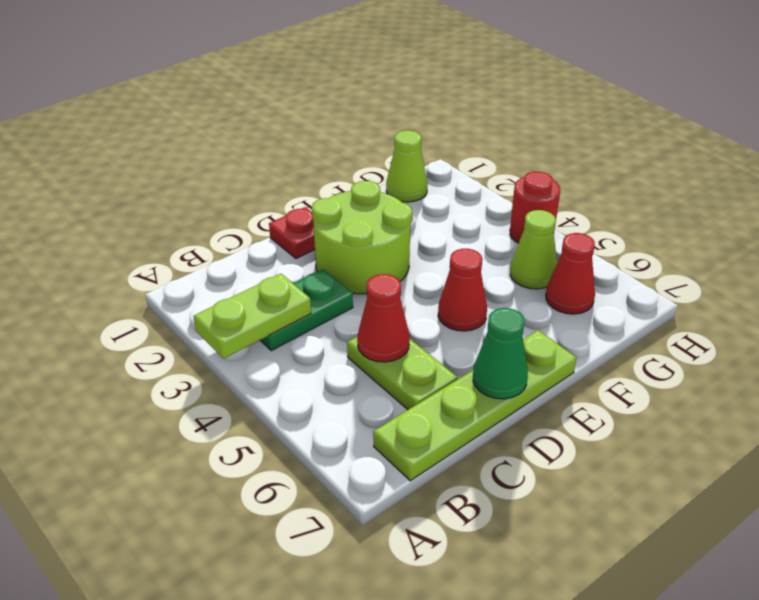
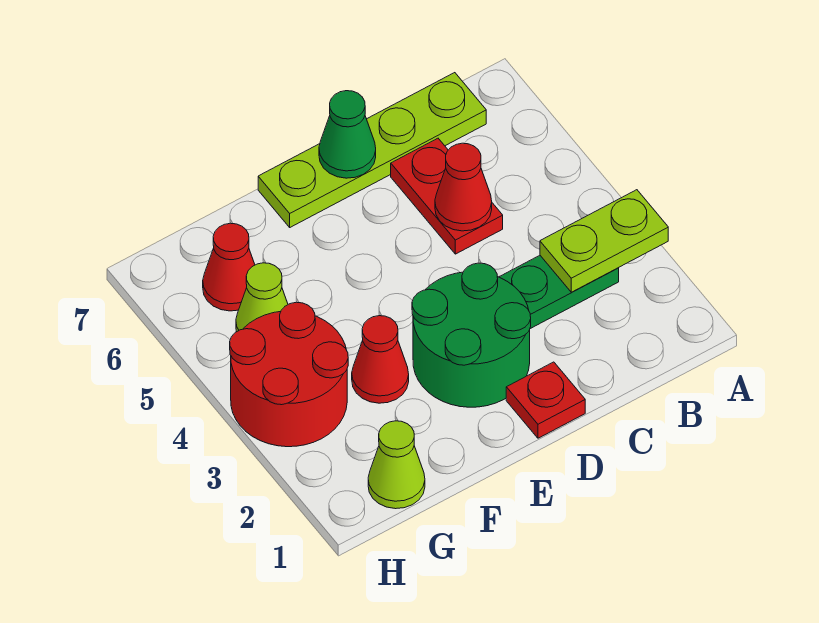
lime 1x2 plate [347,337,457,410] -> red 1x2 plate [391,138,503,254]
lime 2x2 round brick [312,181,412,294] -> green 2x2 round brick [412,263,531,407]
red 1x1 cone [438,249,487,331] -> red 1x1 cone moved to [352,316,409,403]
red 1x1 round brick [510,172,560,243] -> red 2x2 round brick [230,302,348,447]

